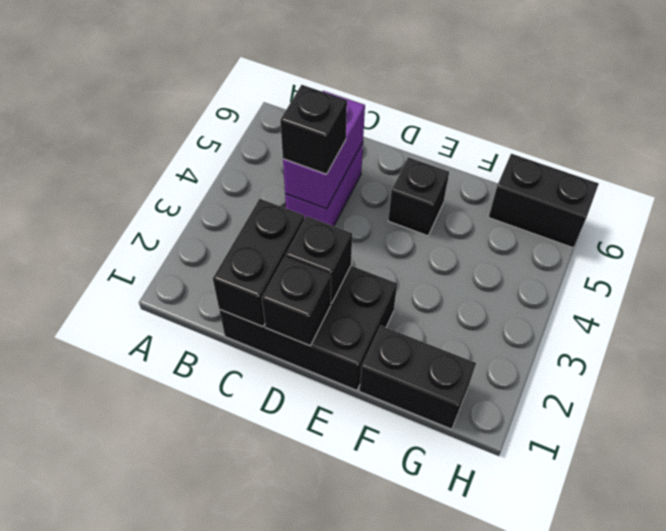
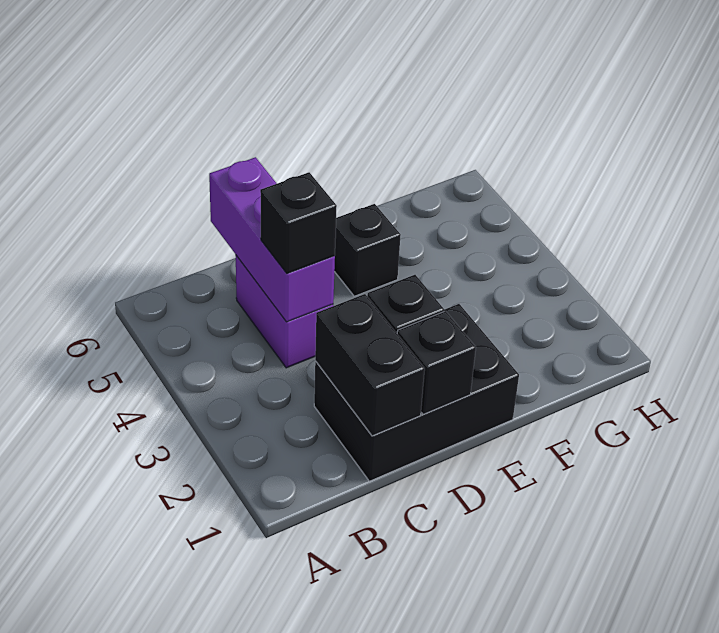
purple 1x2 brick [283,91,365,209] -> purple 1x3 brick [209,157,335,322]
black 1x2 brick [359,326,476,429] -> none
black 1x2 brick [489,154,599,248] -> none

